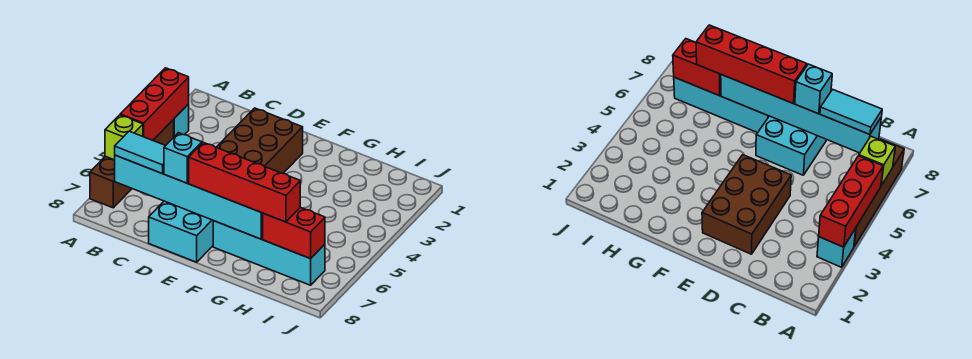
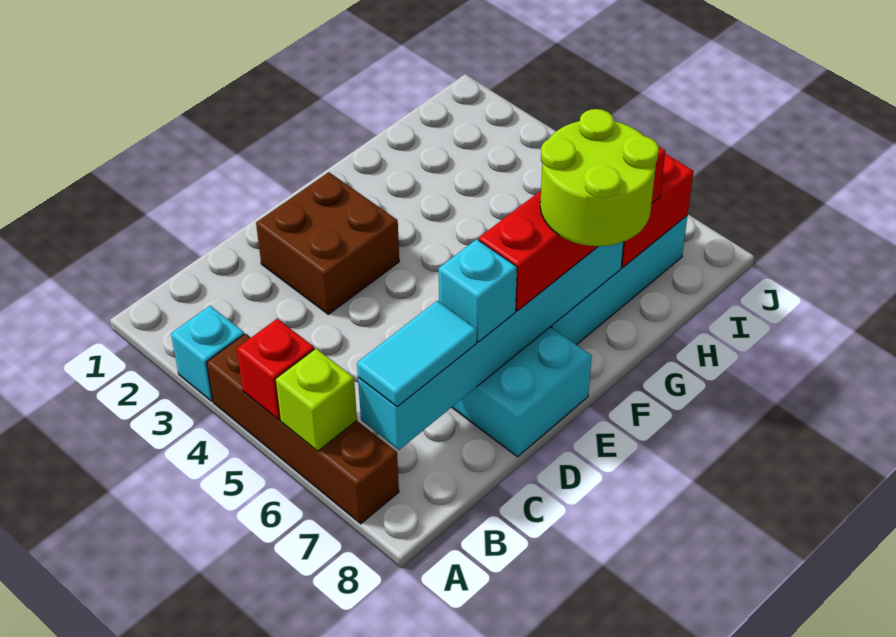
red 1x3 brick [120,68,189,140] -> red 1x1 brick [237,319,314,420]
brown 2x3 brick [216,108,303,173] -> brown 2x2 brick [256,172,399,314]
none -> lime 2x2 round brick [540,109,659,246]

